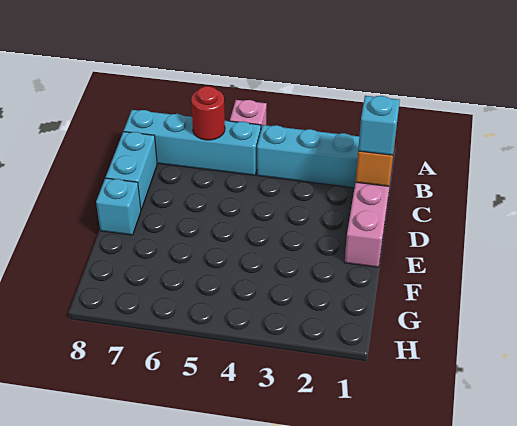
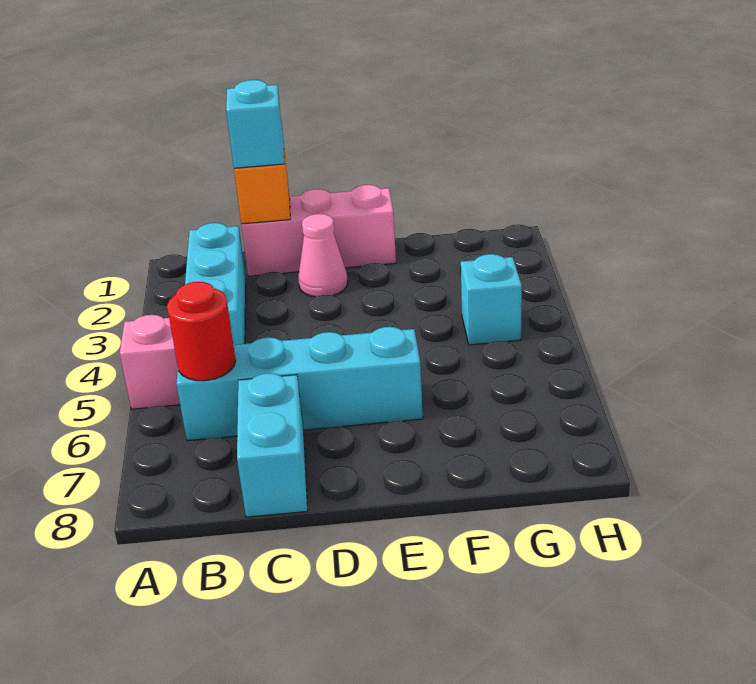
cyan 1x4 brick [124,110,261,175] -> cyan 1x4 brick turned to [176,327,423,441]
cyan 1x2 brick [106,132,157,210] -> cyan 1x2 brick turned to [237,373,308,517]
none -> pink 1x1 cone [298,214,348,297]
cyan 1x1 brick [96,178,141,235] -> cyan 1x1 brick moved to [460,254,522,345]

